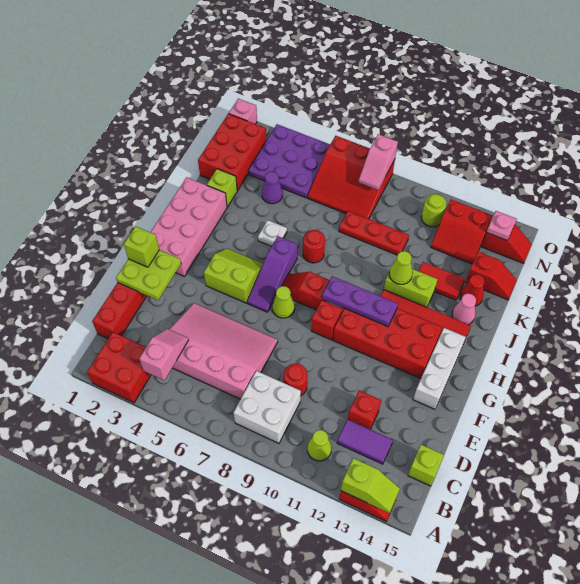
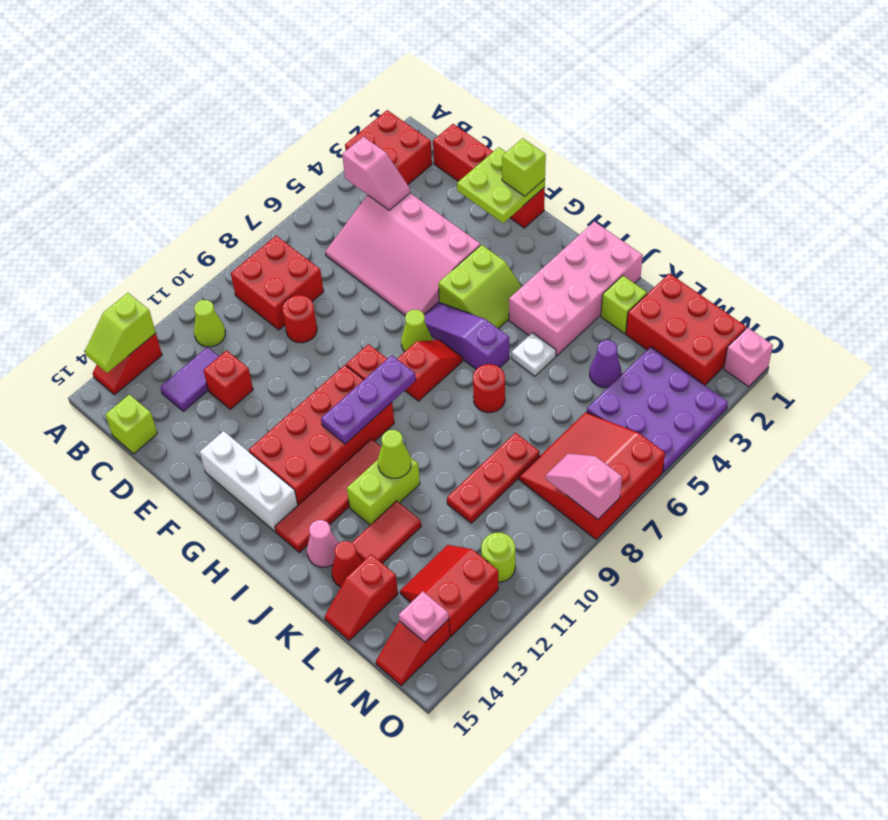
white 2x2 brick [234,371,301,443] -> red 2x2 brick [231,236,324,330]
pink 3x4 slope [170,303,278,399] -> pink 3x4 slope turned to [325,193,480,315]
pink 2x4 brick [151,177,227,276] -> pink 2x4 brick turned to [509,221,643,356]

